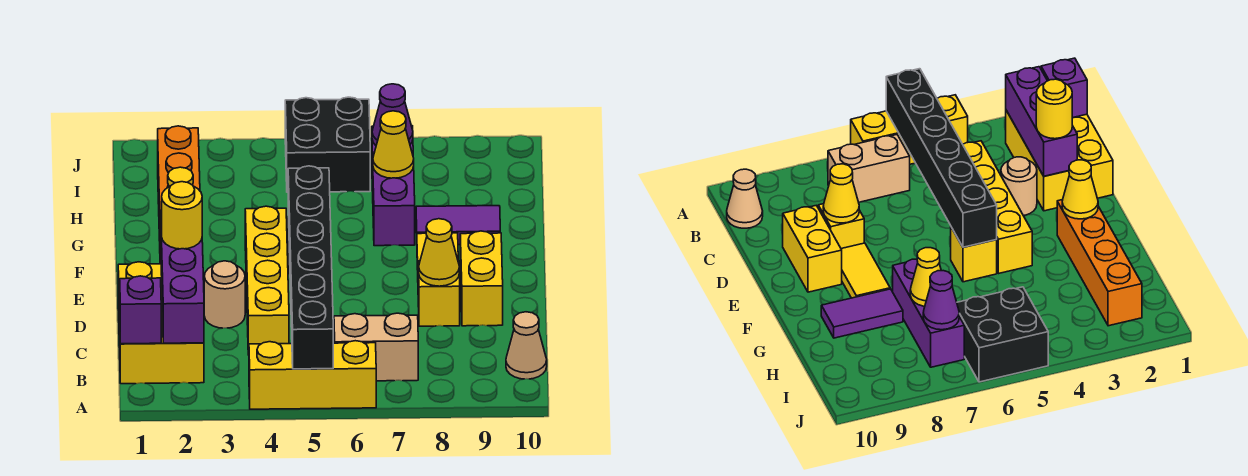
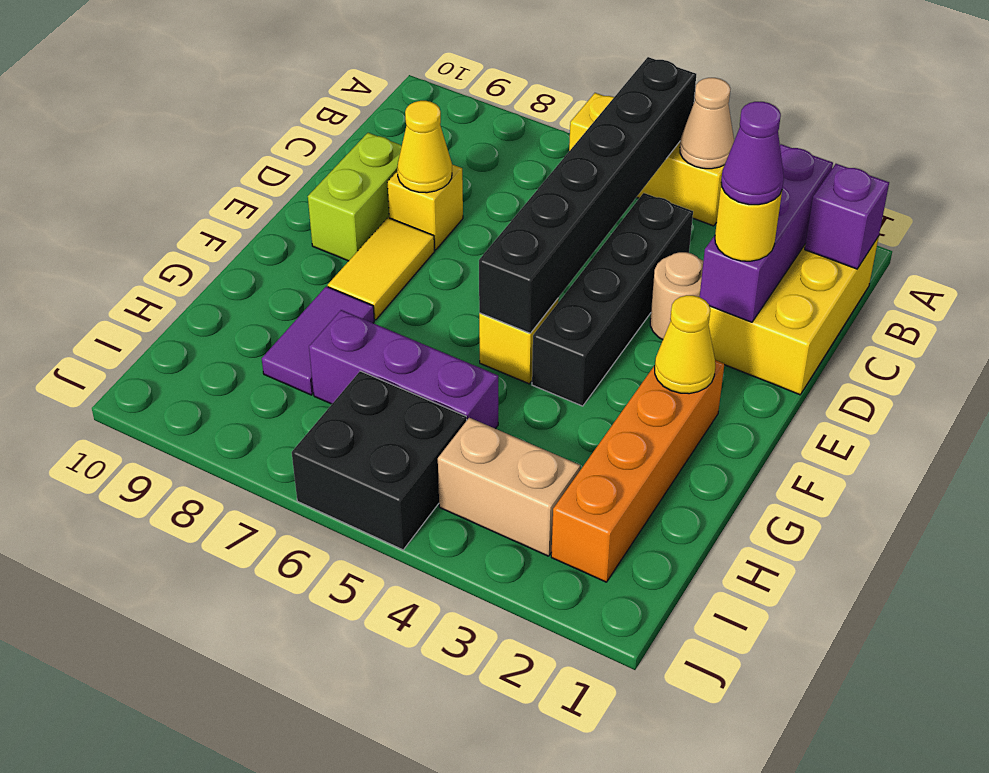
tan 1x2 brick [334,313,418,381] -> tan 1x2 brick moved to [438,418,580,556]
tan 1x1 cone [506,312,547,379] -> tan 1x1 cone moved to [680,78,734,169]
yellow 1x4 brick [245,206,289,355] -> black 1x4 brick [532,193,693,406]
yellow 1x2 brick [460,231,503,326] -> lime 1x2 brick [308,133,402,261]
purple 1x3 brick [372,126,415,246] -> purple 1x3 brick turned to [309,310,498,429]
purple 1x2 tile [416,206,500,245] -> purple 1x2 tile turned to [262,286,374,395]
yellow 1x1 cone [373,111,414,178] -> none
purple 1x1 cone [372,84,413,145] -> purple 1x1 cone moved to [721,102,784,205]

